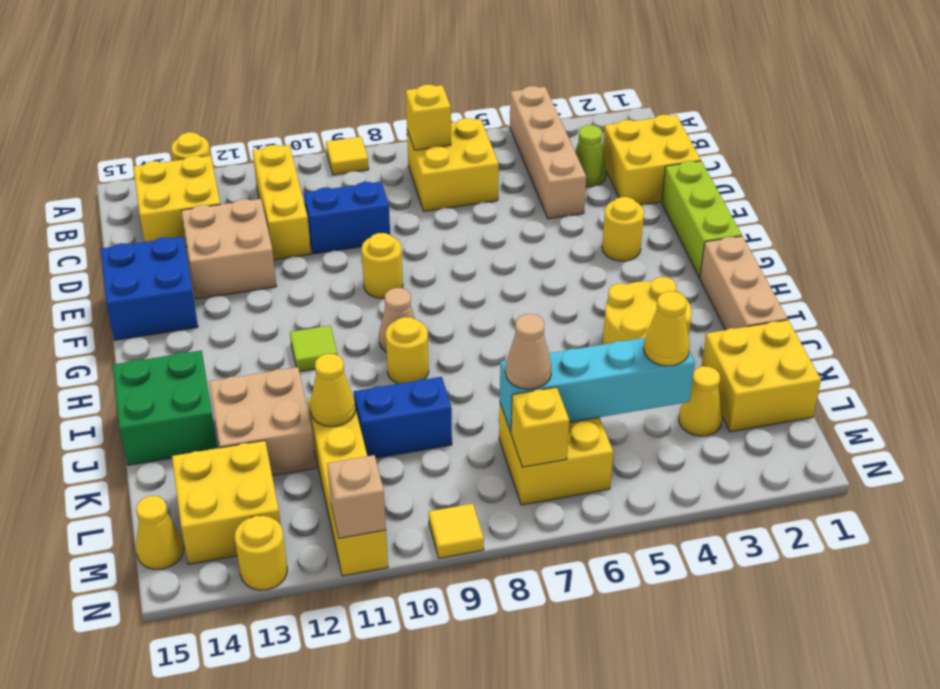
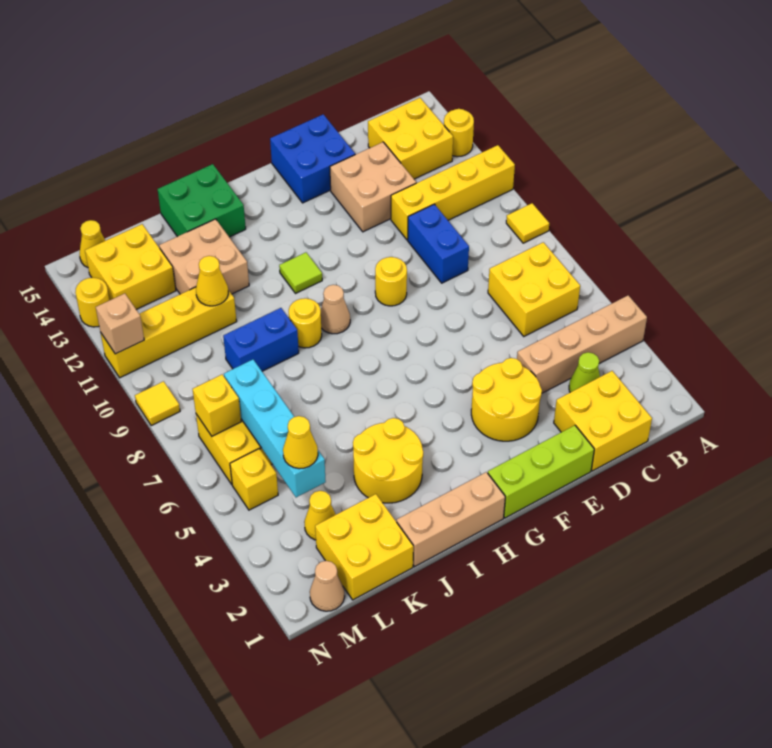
yellow 1x1 brick [406,85,451,150] -> yellow 1x1 brick moved to [230,449,278,510]
yellow 1x3 brick [252,145,311,260] -> yellow 1x4 brick [391,145,515,240]
yellow 1x1 round brick [602,197,644,261] -> yellow 2x2 round brick [471,358,542,441]
blue 1x2 brick [354,377,452,458] -> blue 1x2 brick turned to [223,308,299,371]
tan 1x1 cone [505,314,551,389] -> tan 1x1 cone moved to [310,561,345,611]

